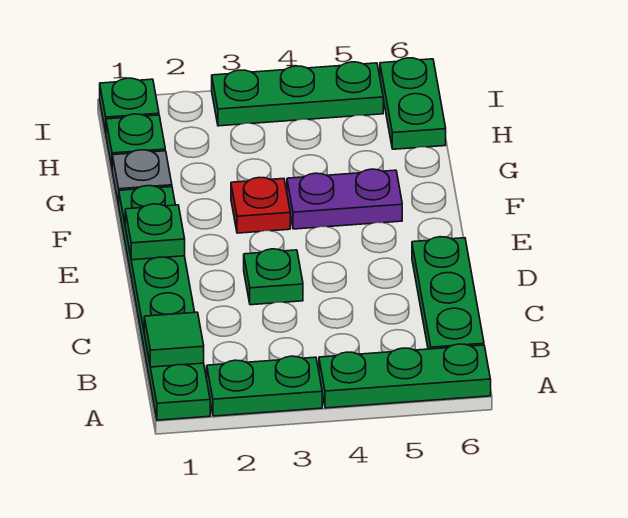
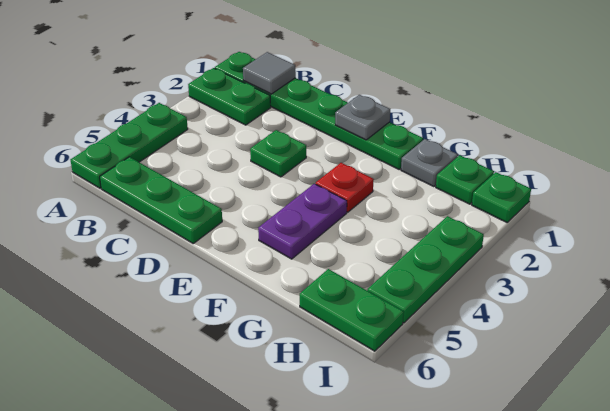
green 1x2 plate [207,356,322,416] -> green 1x2 plate turned to [188,68,271,125]
green 1x1 tile [144,312,204,367] -> grey 1x1 tile [243,52,296,94]
green 1x1 plate [125,204,185,260] -> grey 1x1 plate [335,95,390,140]

